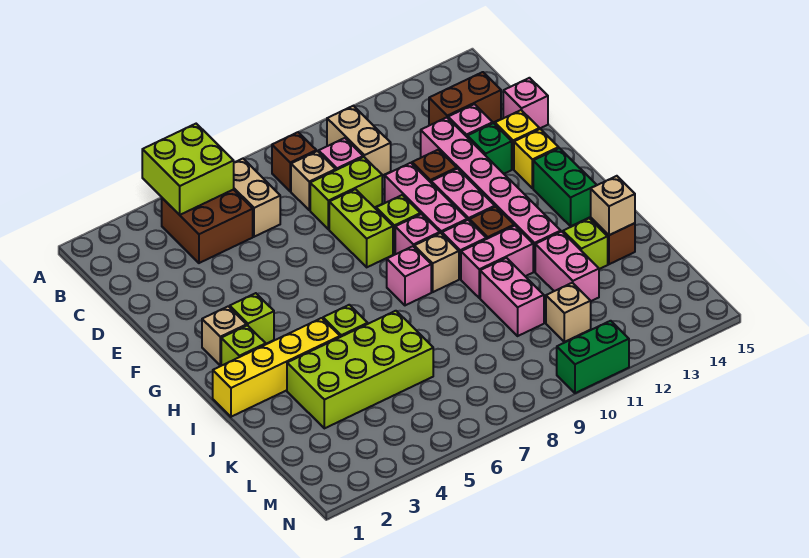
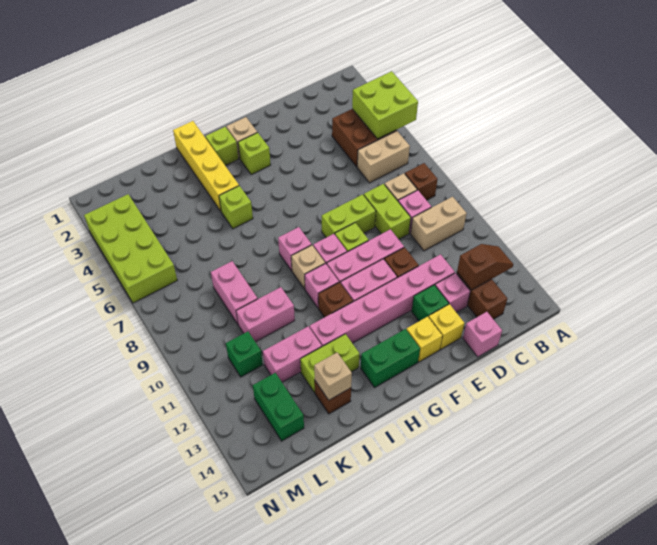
none -> brown 1x2 slope [457,244,513,290]
pink 1x2 brick [461,226,533,298] -> pink 1x2 brick moved to [211,261,258,324]
lime 2x4 brick [287,311,433,428] -> lime 2x4 brick moved to [84,194,177,303]
lime 1x1 brick [563,218,608,269] -> lime 1x2 brick [300,334,360,393]
tan 1x1 brick [546,283,591,342] -> green 1x1 brick [226,332,263,377]
green 1x2 brick [557,321,629,393] -> green 1x2 brick moved to [253,373,304,441]

